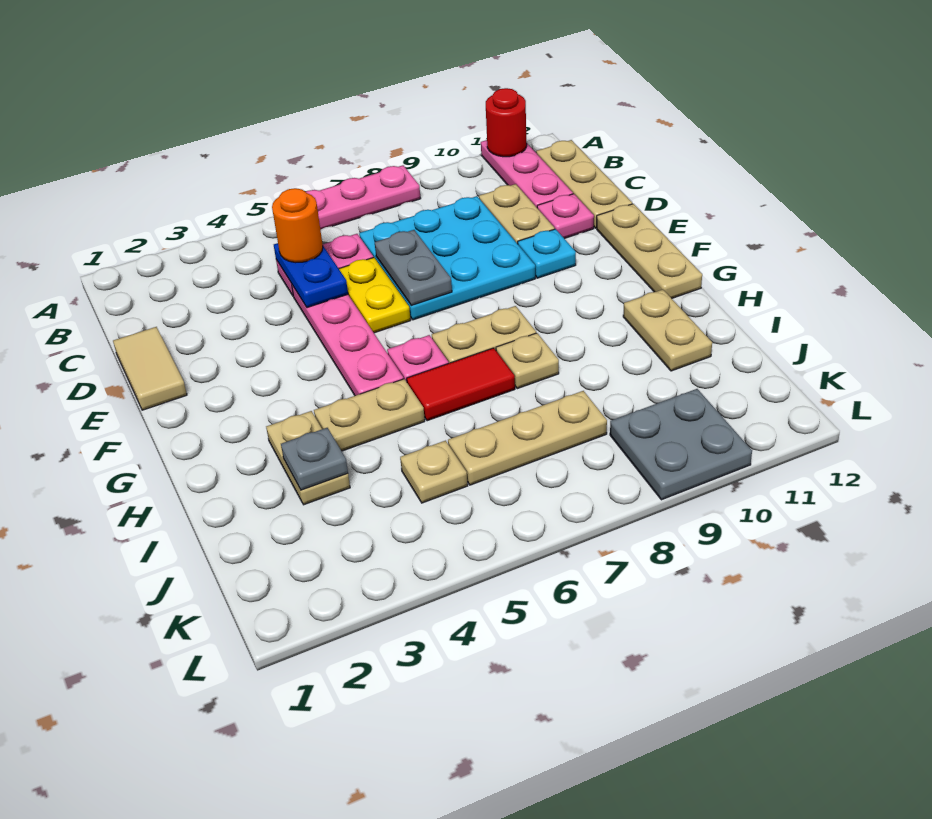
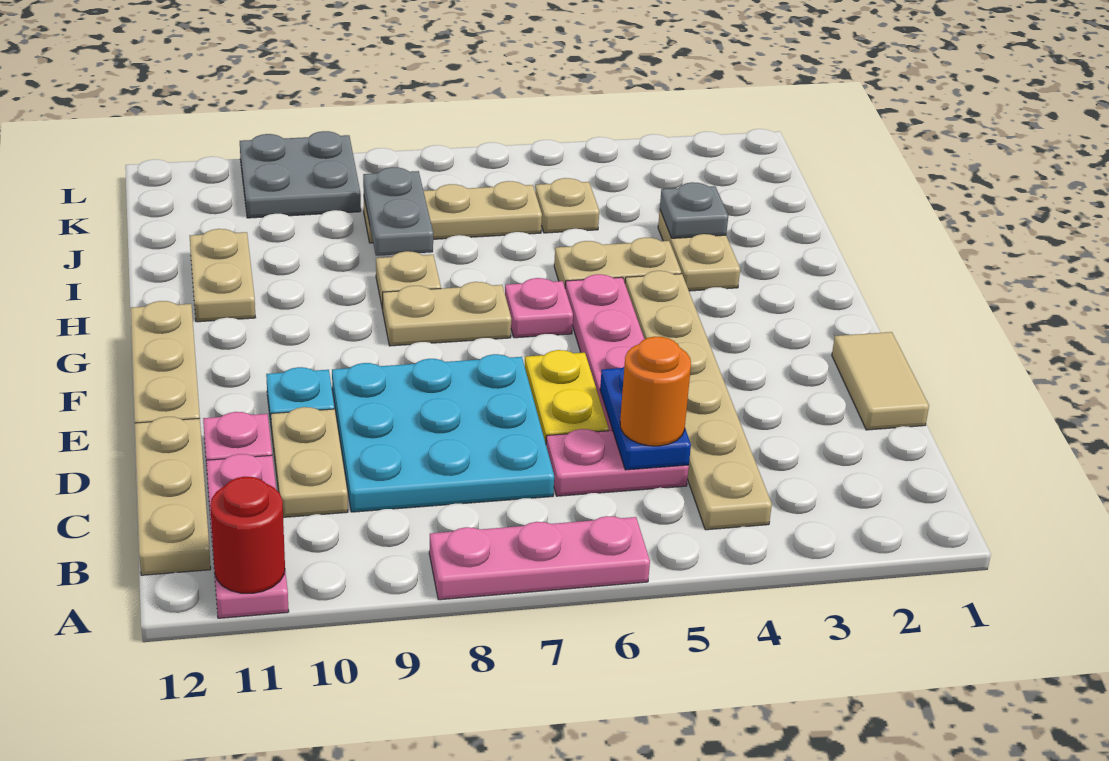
none -> tan 1x6 plate [625,271,772,530]
grey 1x2 plate [375,230,452,305] -> grey 1x2 plate moved to [363,167,433,256]
red 1x2 tile [407,348,515,421] -> none

